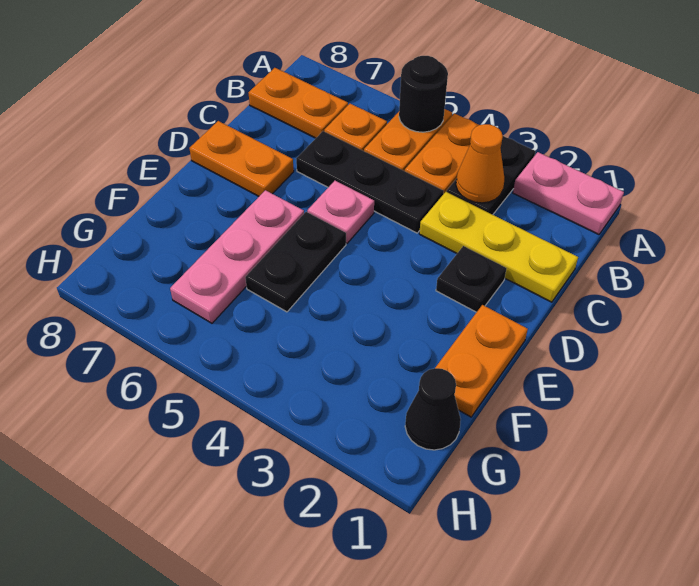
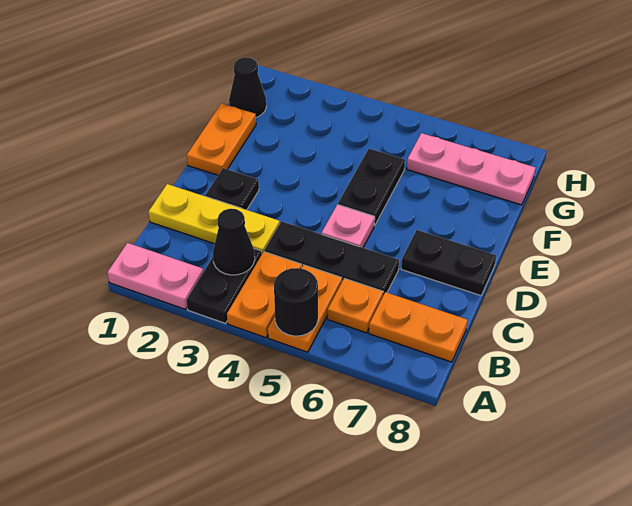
orange 1x1 cone [456,124,504,203] -> black 1x1 cone [213,209,255,275]
orange 1x2 plate [189,121,294,196] -> black 1x2 plate [401,230,496,295]
pink 1x3 plate [170,190,304,323] -> pink 1x3 plate turned to [407,133,535,205]

